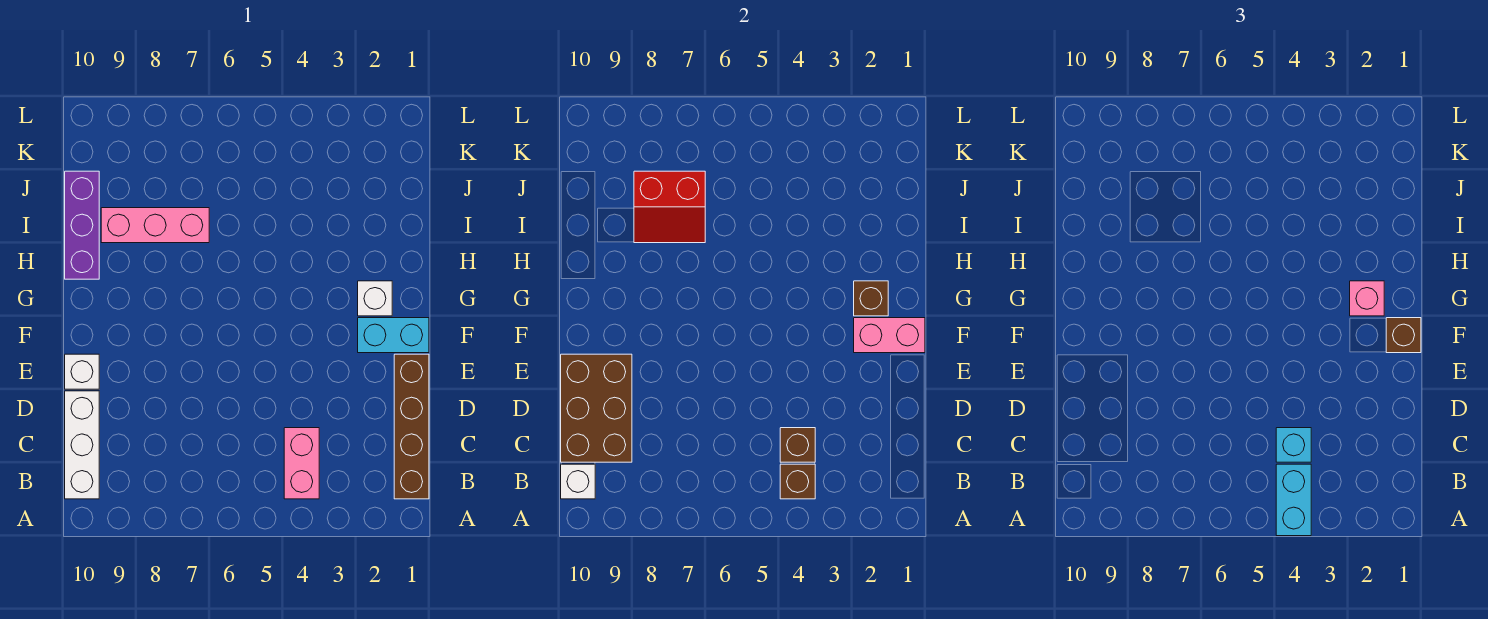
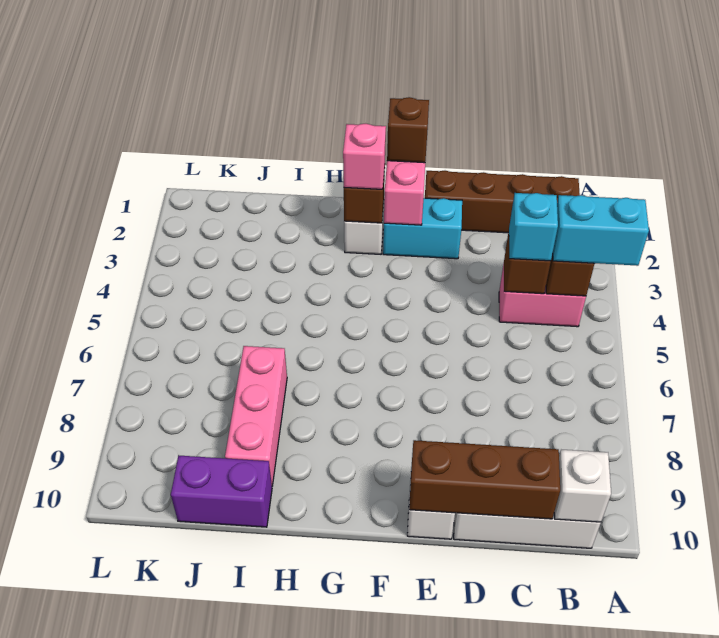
brown 2x3 brick [561,354,632,462] -> brown 1x3 brick [409,440,560,519]
cyan 1x2 brick [358,318,429,353] -> cyan 1x2 brick turned to [383,198,462,259]
purple 1x3 brick [65,171,99,279] -> purple 1x2 brick [171,455,272,527]
red 2x2 slope [634,171,705,243] -> none

